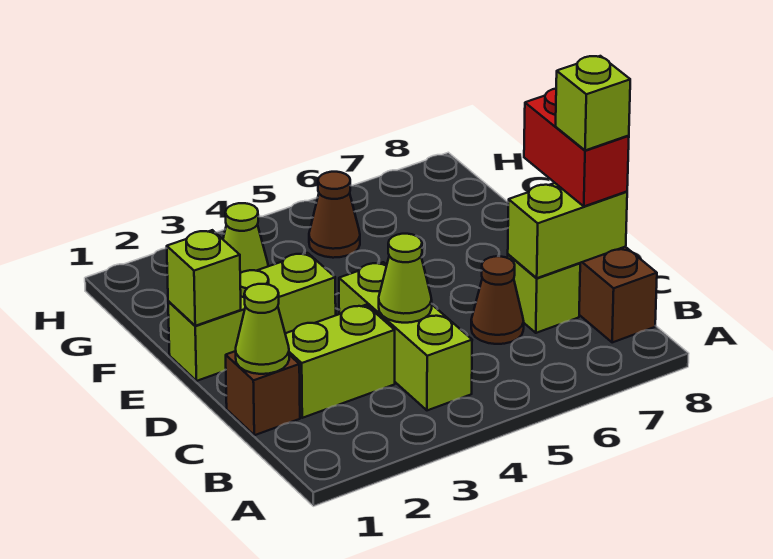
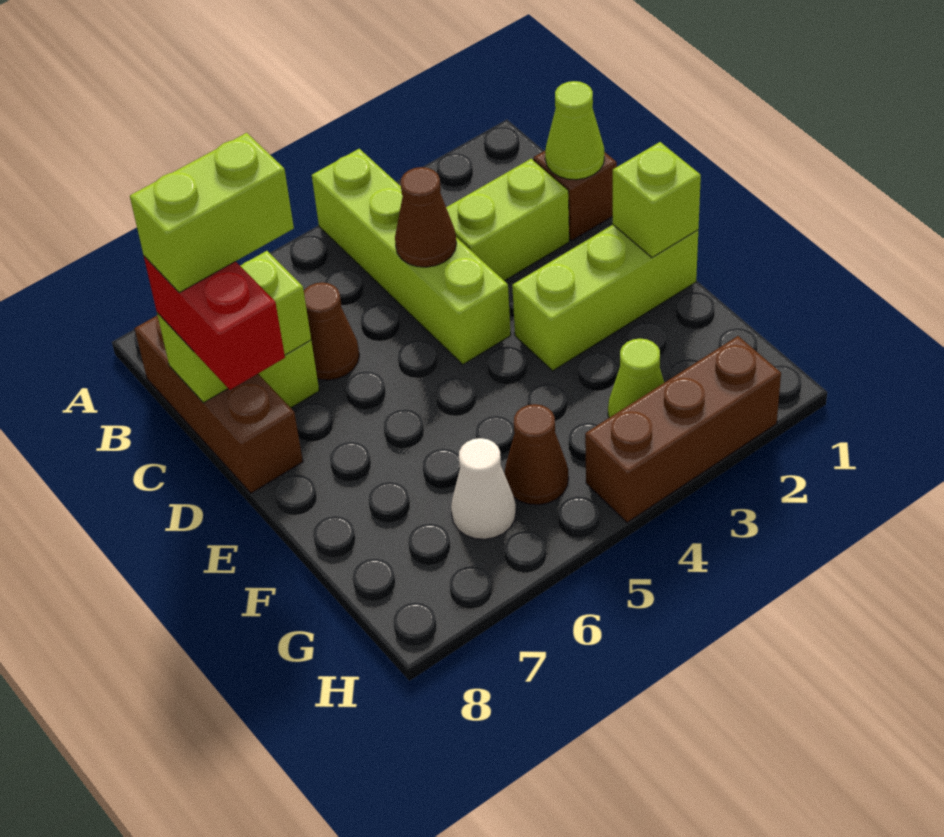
lime 1x3 brick [339,262,472,410] -> lime 1x4 brick [312,149,511,364]
lime 1x1 cone [379,234,432,323] -> brown 1x1 cone [395,167,456,267]
lime 1x1 brick [556,56,630,150] -> lime 1x2 brick [130,133,294,293]
none -> white 1x1 cone [451,438,516,539]
none -> brown 1x3 brick [585,336,781,522]

